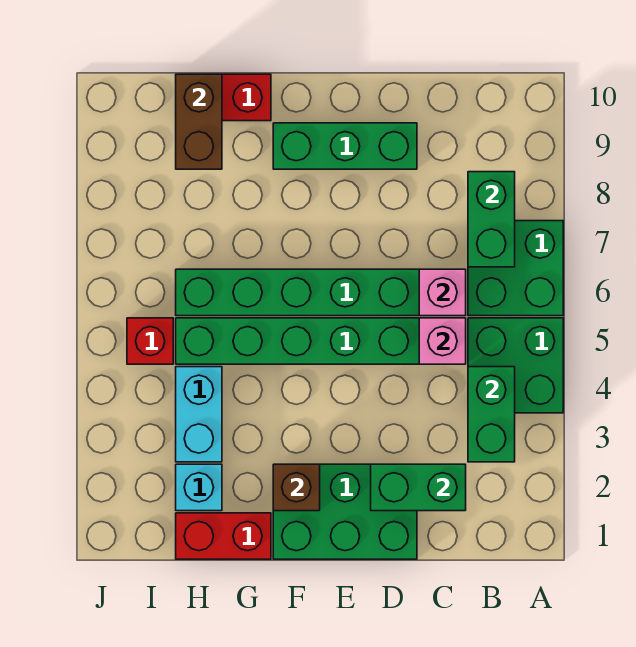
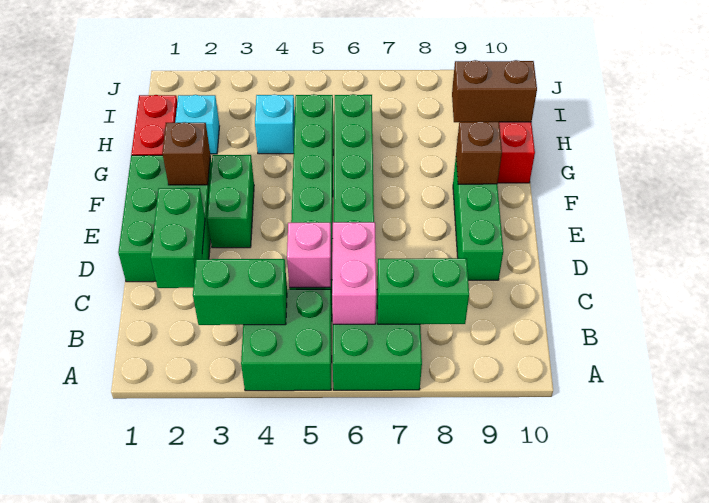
pink 1x1 brick [419,269,466,316] -> pink 1x2 brick [332,222,376,324]
none -> green 1x2 brick [207,155,254,248]
none -> brown 1x1 brick [456,121,502,184]
cyan 1x2 brick [176,367,222,462] -> cyan 1x1 brick [255,95,295,154]
red 1x1 brick [127,318,173,364] -> none

